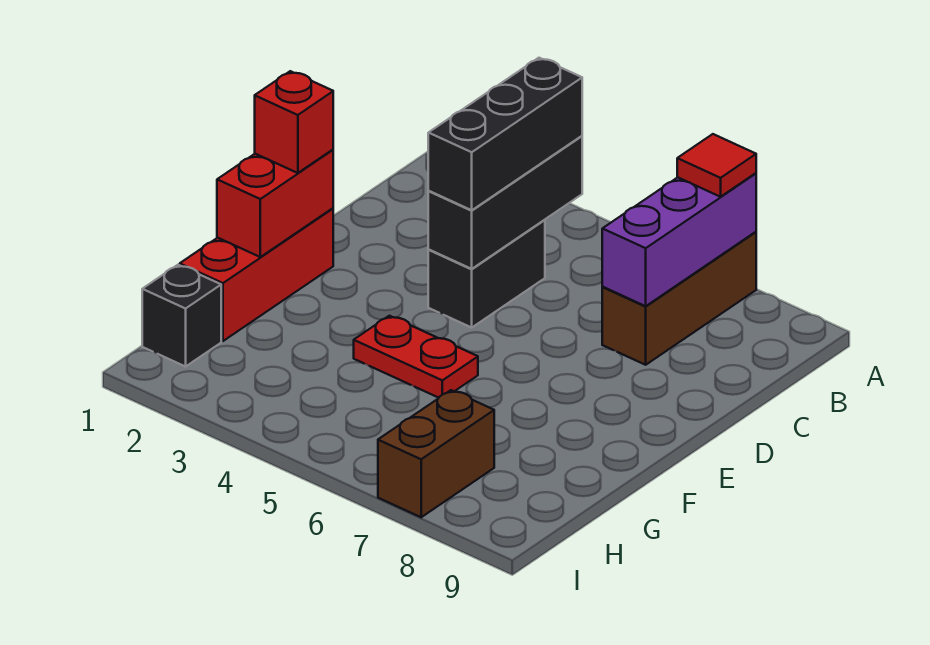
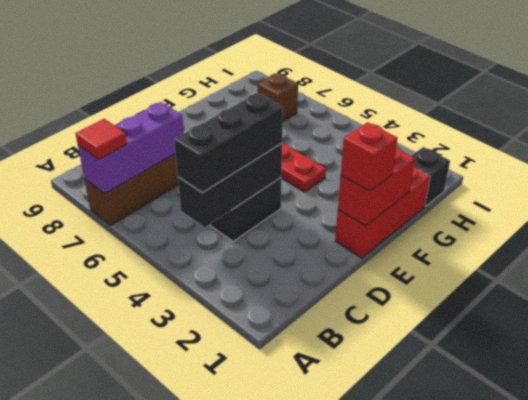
brown 1x2 brick [378,390,494,517] -> brown 1x1 brick [258,73,298,121]

